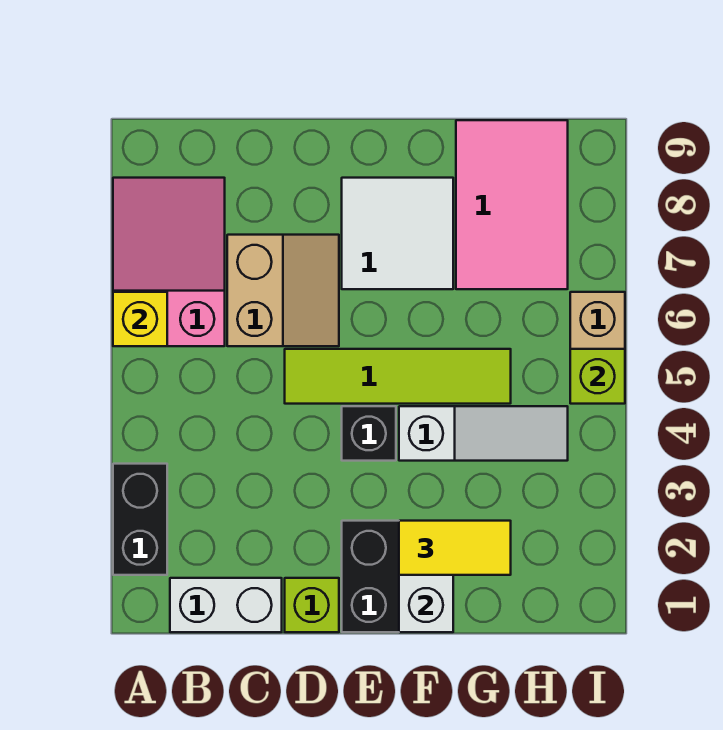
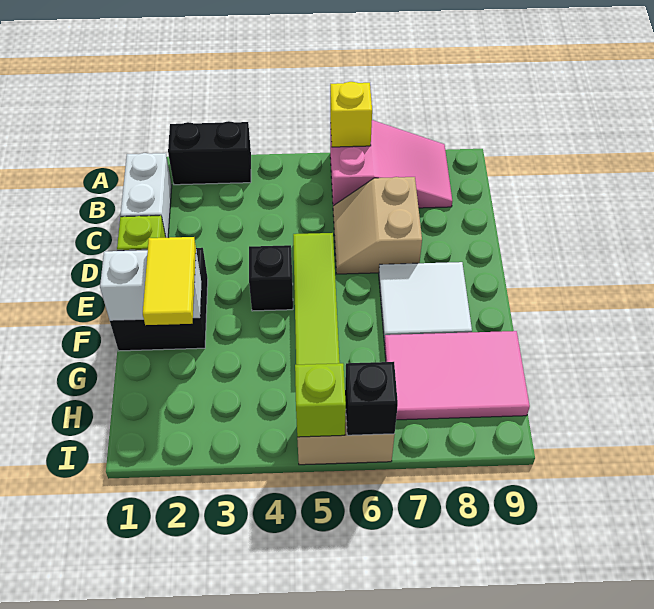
tan 2x2 slope [227,235,339,346] -> tan 2x2 slope turned to [333,177,422,274]
white 1x3 slope [399,406,568,461] -> none
none -> black 1x1 brick [345,362,398,435]

